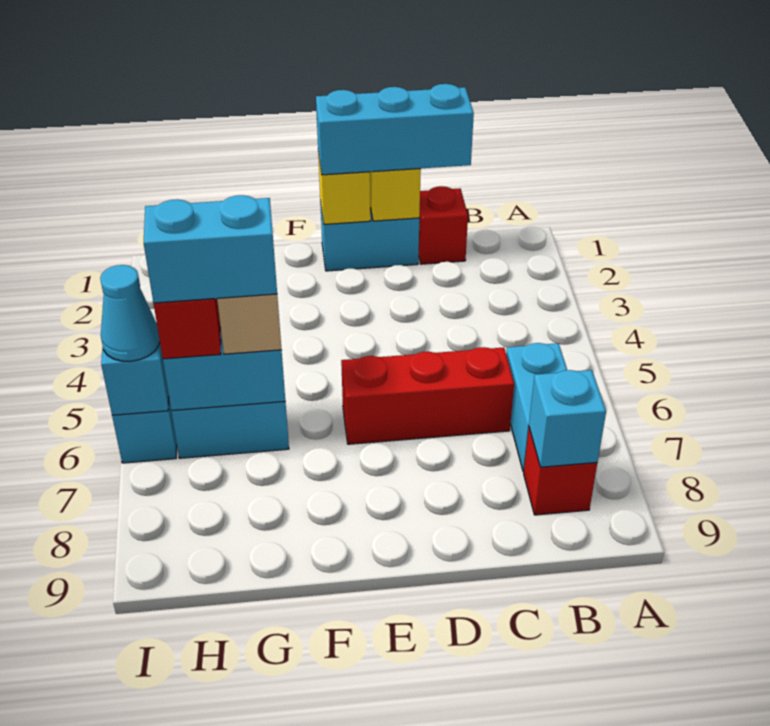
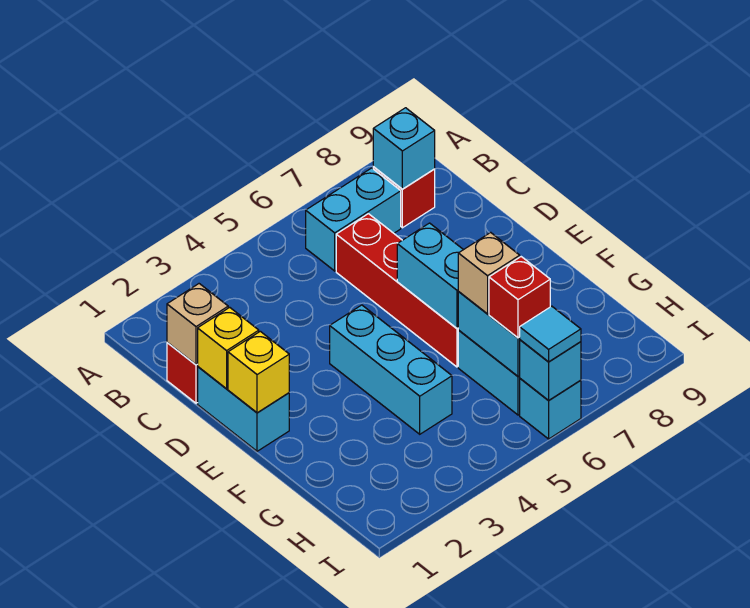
none -> tan 1x1 brick [167,284,228,365]
cyan 1x3 brick [316,84,474,175] -> cyan 1x3 brick moved to [330,305,452,434]
red 1x3 brick [341,347,514,444] -> red 1x4 brick [336,214,458,367]
cyan 1x2 brick [144,195,277,303] -> cyan 1x2 brick moved to [397,223,463,328]
cyan 1x1 cone [100,265,160,361] -> cyan 1x1 tile [520,306,581,362]

